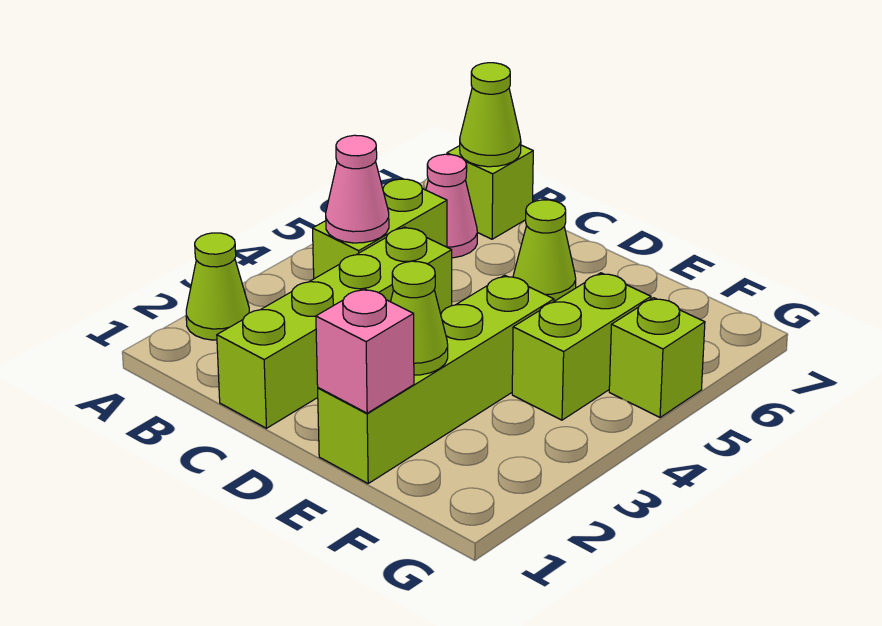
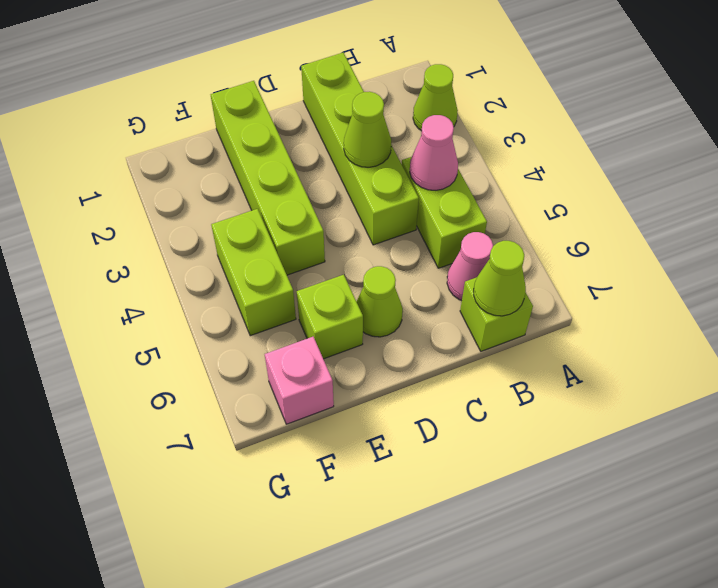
pink 1x1 brick [316,288,414,413] -> pink 1x1 brick moved to [265,337,334,424]
lime 1x1 cone [391,261,448,375] -> lime 1x1 cone moved to [344,92,391,167]
lime 1x1 brick [609,298,705,417] -> lime 1x1 brick moved to [297,275,363,359]

